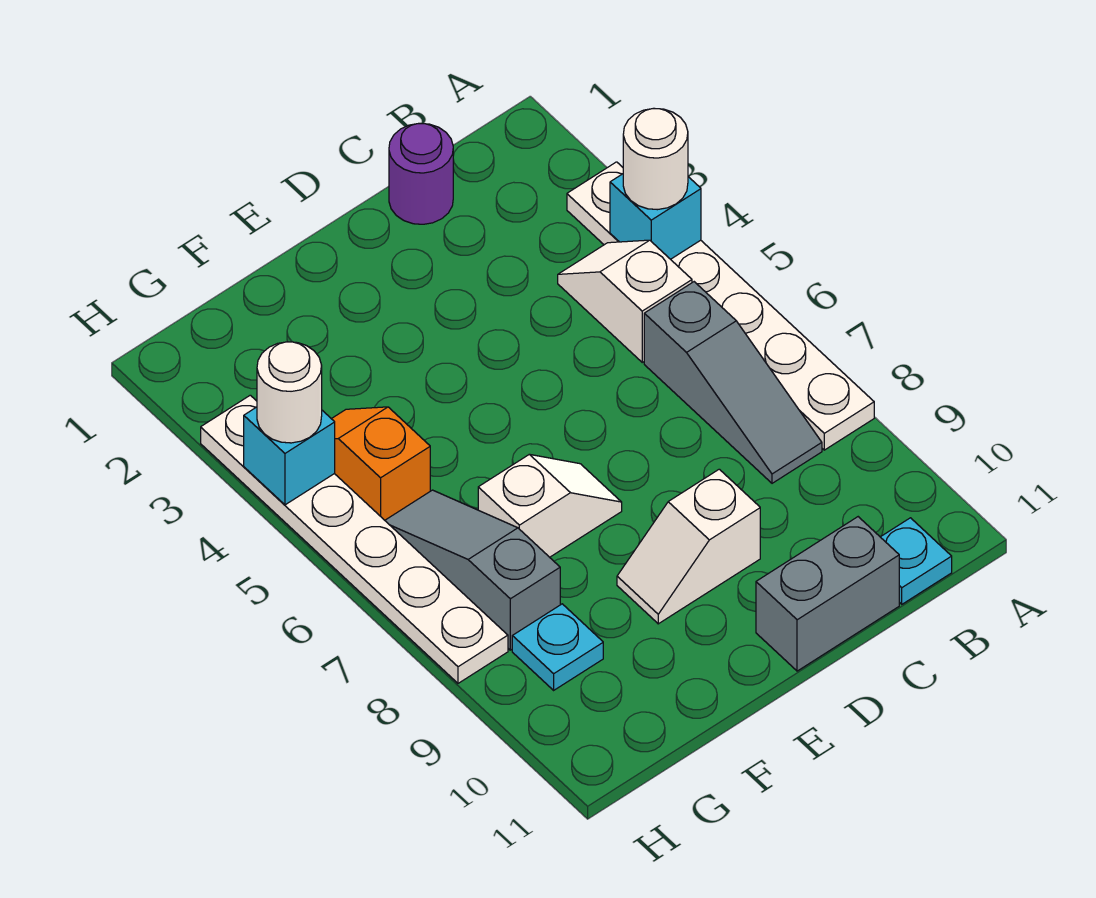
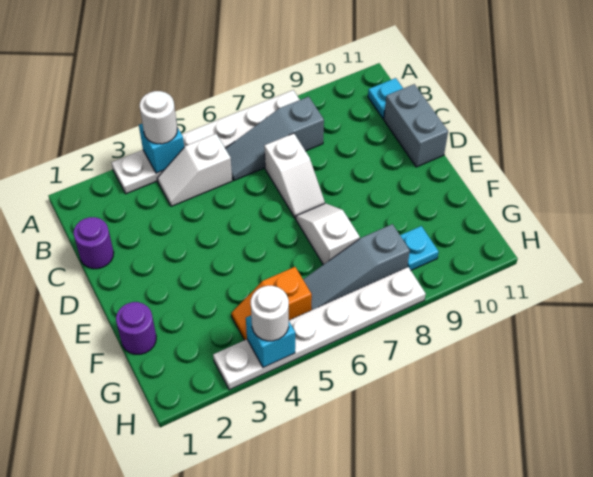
grey 1x3 slope [644,282,822,483] -> grey 1x3 slope turned to [225,97,324,180]
white 1x2 slope [617,469,760,624] -> white 1x2 slope moved to [264,133,325,219]
none -> purple 1x1 round brick [116,302,156,354]

